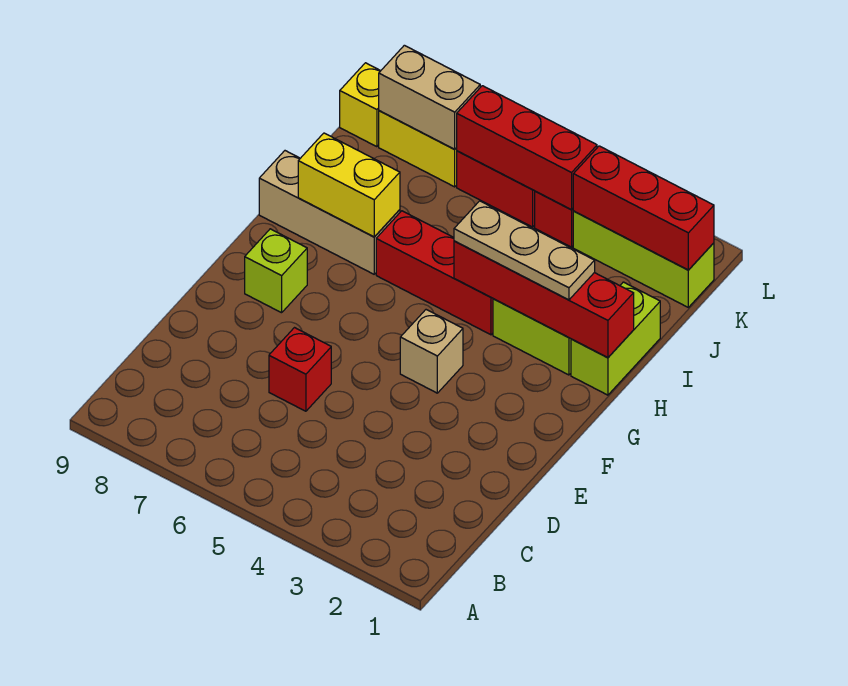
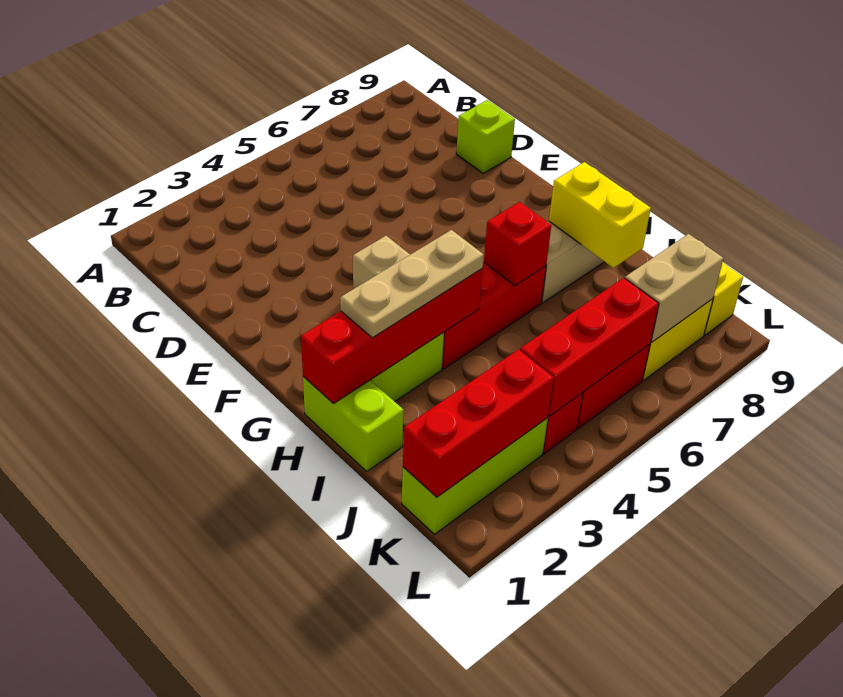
red 1x1 brick [269,328,331,411] -> red 1x1 brick moved to [484,202,551,286]
lime 1x1 brick [245,229,307,313] -> lime 1x1 brick moved to [456,100,515,173]
yellow 1x2 brick [298,133,400,237] -> yellow 1x2 brick turned to [549,162,651,268]

